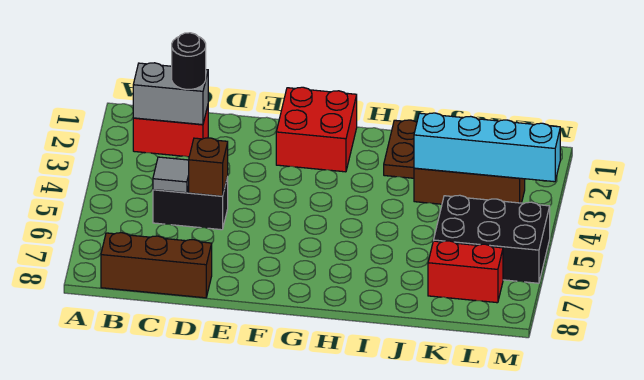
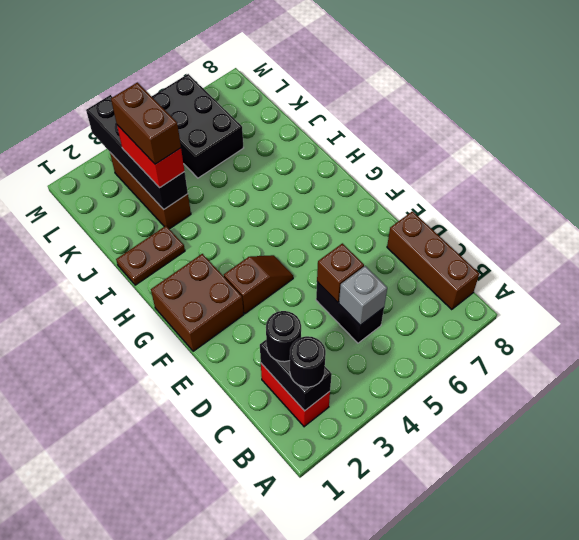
grey 1x2 brick [133,63,208,125] -> black 1x2 brick [260,340,332,411]
none -> black 1x1 round brick [290,336,326,387]
grey 1x1 tile [153,157,189,193] -> grey 1x1 brick [339,266,387,325]
red 2x2 brick [276,87,357,172] -> brown 2x2 brick [151,254,244,351]
none -> brown 1x2 slope [224,255,293,314]
cyan 1x4 brick [414,113,560,182] -> black 1x4 brick [86,95,188,209]
none -> brown 1x2 brick [111,82,181,164]
red 1x2 brick [428,241,503,303] -> red 1x2 brick moved to [117,125,184,188]

